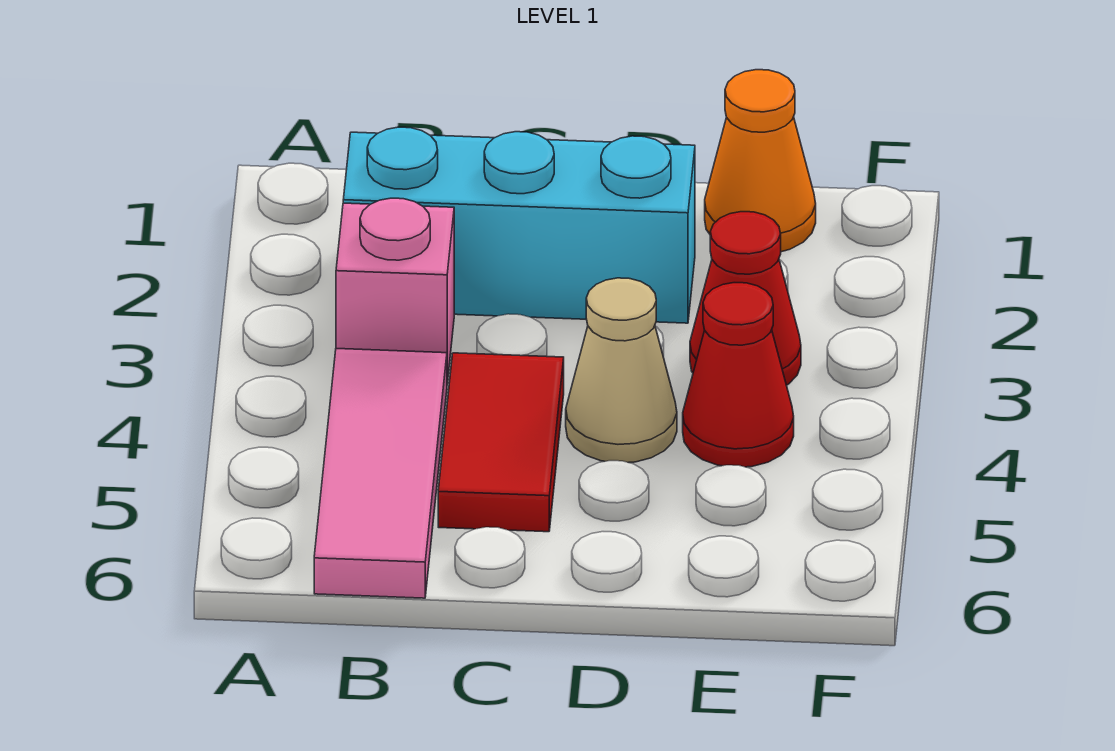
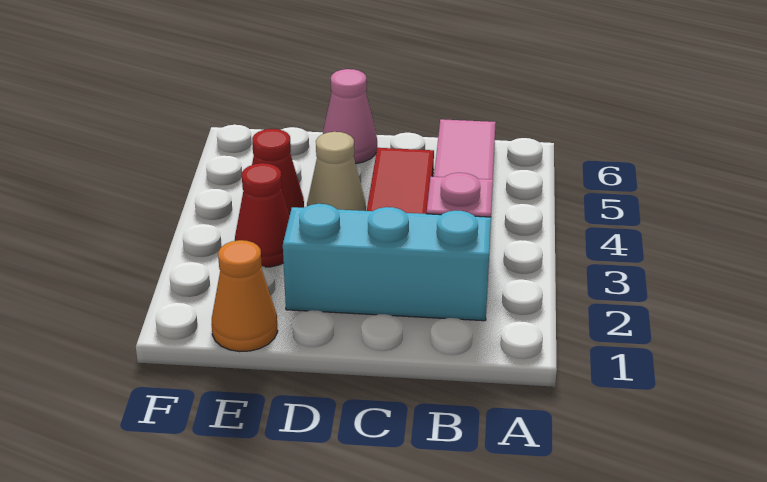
none -> pink 1x1 cone [323,69,377,164]

